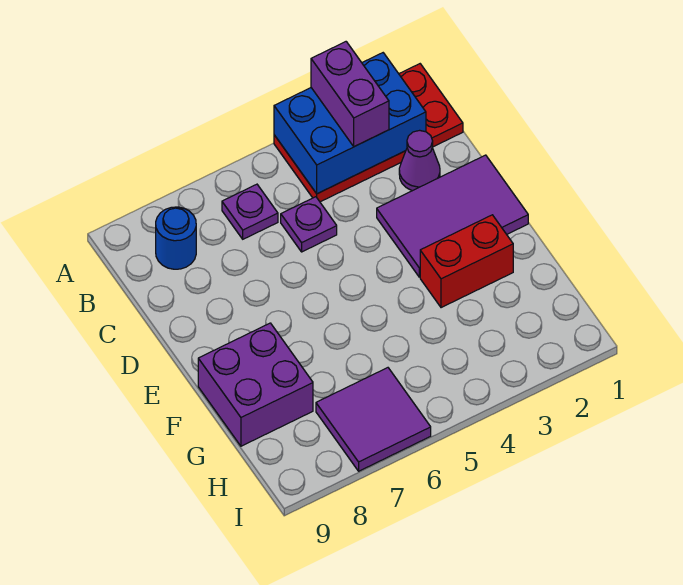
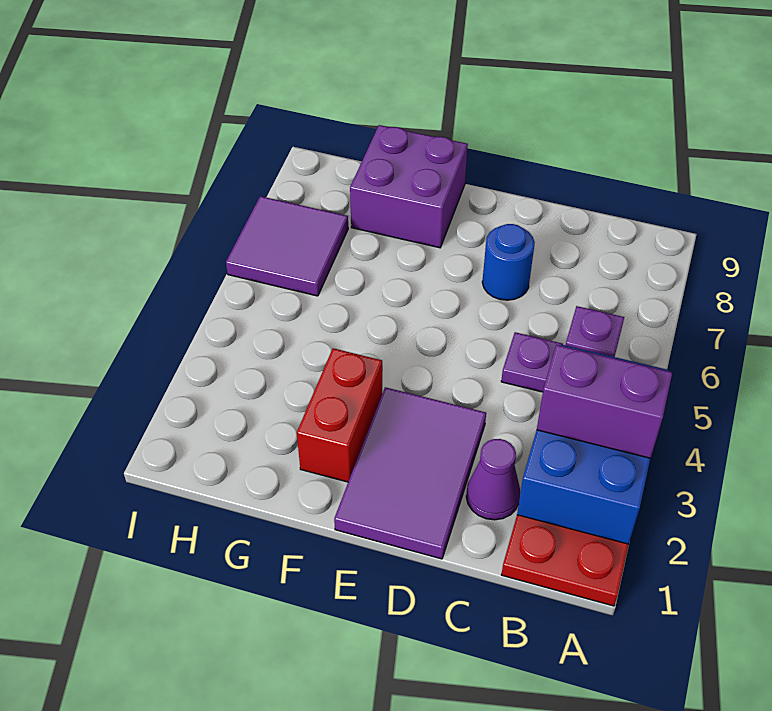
blue 1x1 round brick [156,207,196,269] -> blue 1x1 round brick moved to [482,224,535,300]

